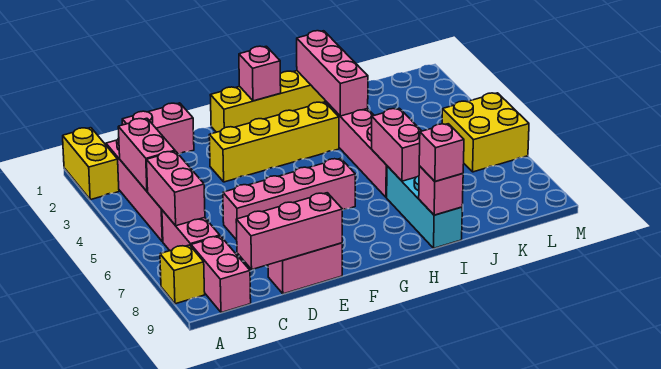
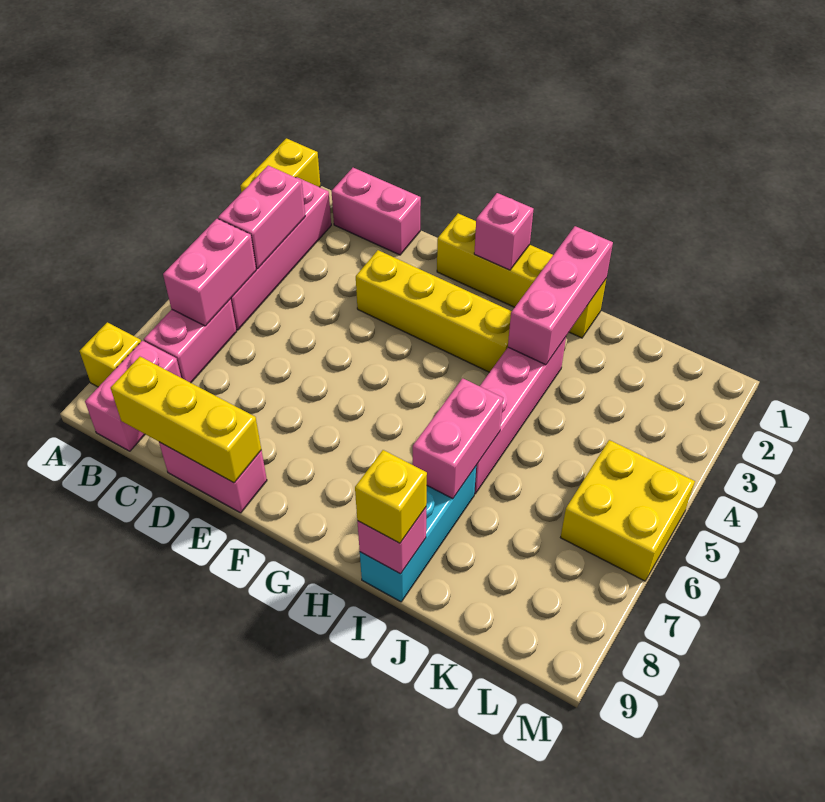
pink 1x3 brick [236,193,342,269] -> yellow 1x3 brick [111,357,261,483]
pink 1x4 brick [223,158,355,240] -> none
pink 1x1 brick [419,124,464,181] -> yellow 1x1 brick [355,450,427,543]

